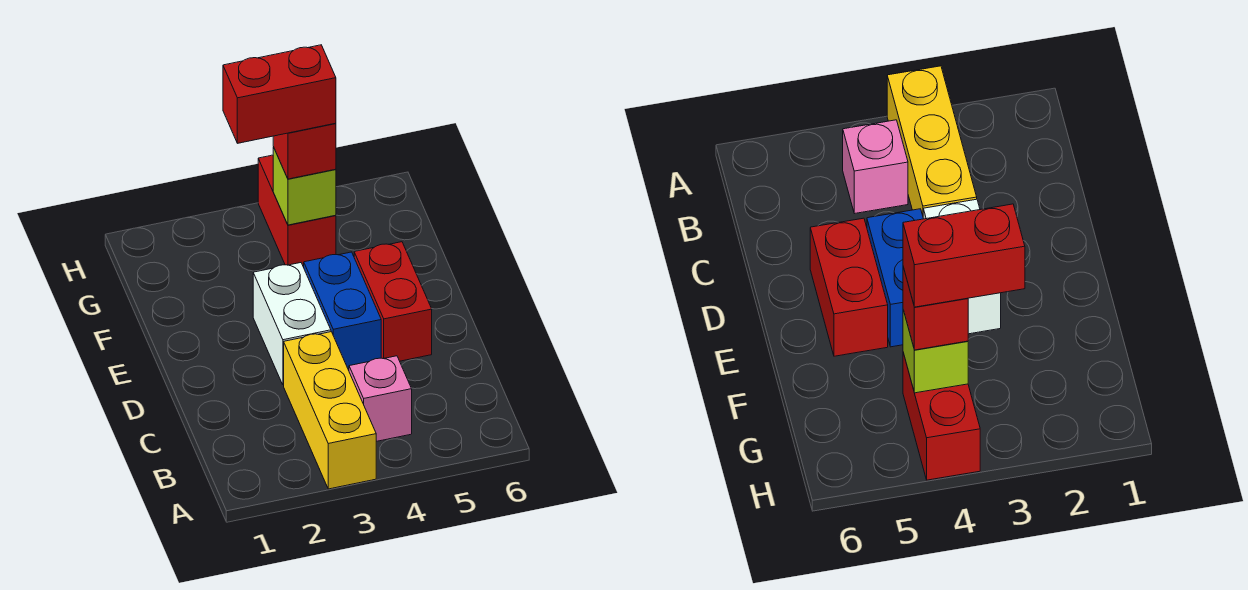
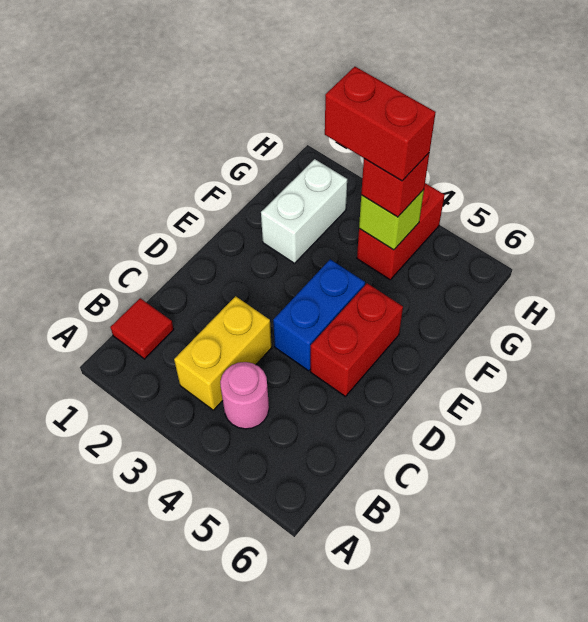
yellow 1x3 brick [284,332,376,489] -> yellow 1x2 brick [174,296,272,410]
none -> red 1x1 tile [110,298,174,359]
pink 1x1 brick [349,356,412,442] -> pink 1x1 round brick [220,362,269,429]
white 1x2 brick [253,263,331,385] -> white 1x2 brick moved to [261,159,347,263]

